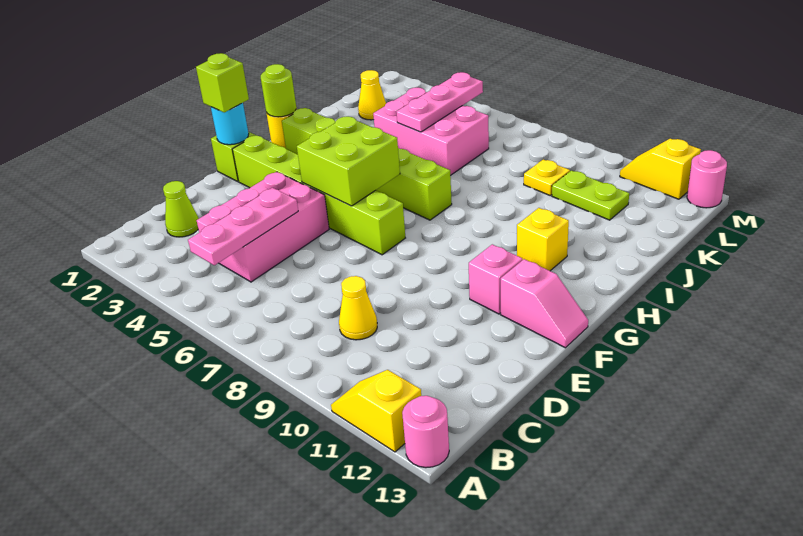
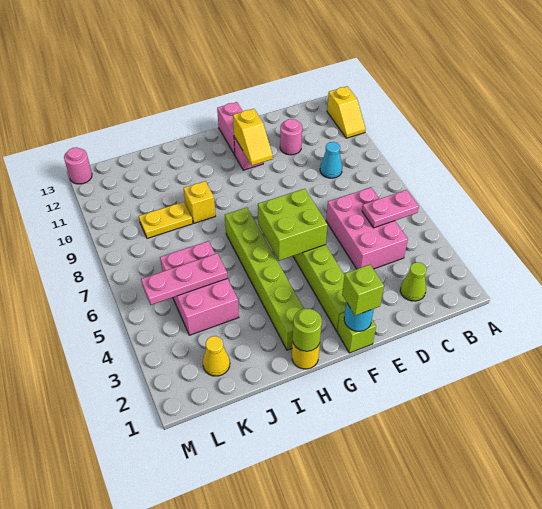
pink 1x1 round brick [402,396,449,468] -> pink 1x1 round brick moved to [280,119,302,155]
pink 1x3 plate [188,188,298,265] -> pink 1x2 plate [362,190,419,228]
pink 2x3 brick [197,172,329,282] -> pink 2x3 brick turned to [326,187,408,269]
yellow 1x1 cone [339,276,377,340] -> cyan 1x1 cone [320,142,342,178]
pink 1x2 slope [501,259,588,348] -> pink 1x2 brick [217,102,243,155]
yellow 1x1 brick [517,208,569,271] -> yellow 1x1 brick moved to [184,181,216,223]
yellow 1x1 plate [524,160,570,196] -> yellow 1x2 plate [139,202,193,238]
lime 1x2 plate [552,171,629,220] -> none
yellow 1x2 slope [620,139,701,199] -> yellow 1x2 slope moved to [233,109,273,165]

